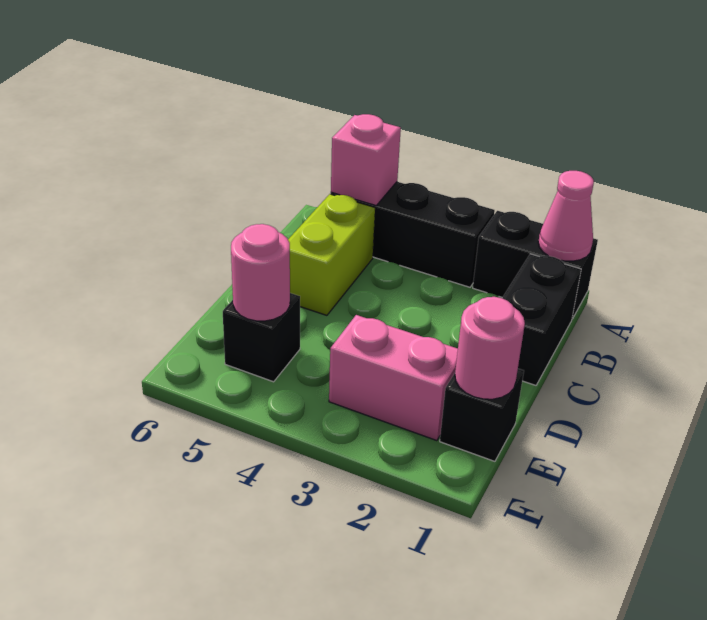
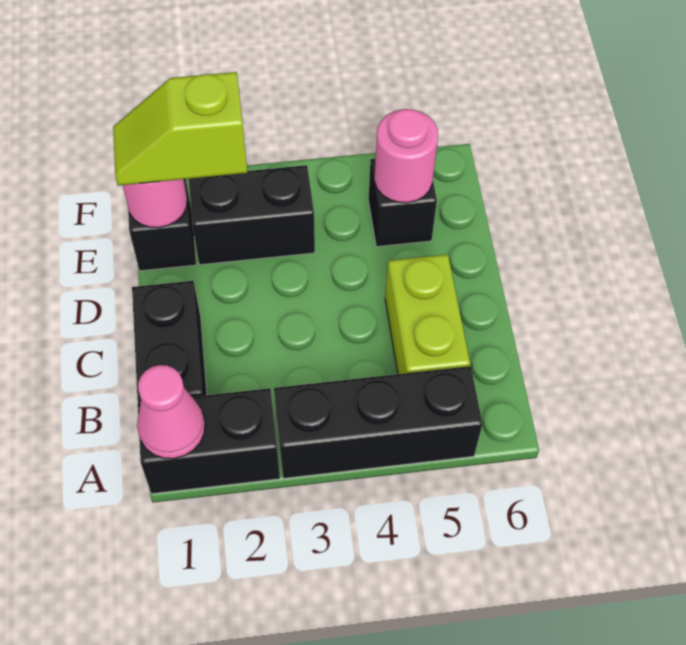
pink 1x1 brick [331,114,401,205] -> none
none -> lime 1x2 slope [113,72,247,186]
pink 1x2 brick [329,315,458,441] -> black 1x2 brick [189,165,315,265]

